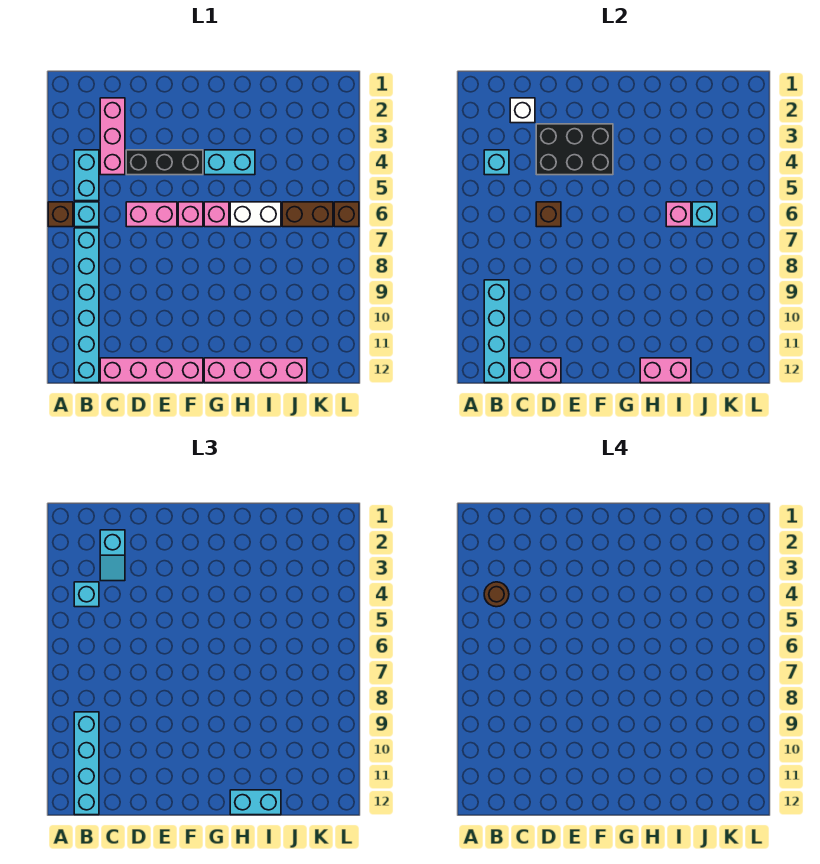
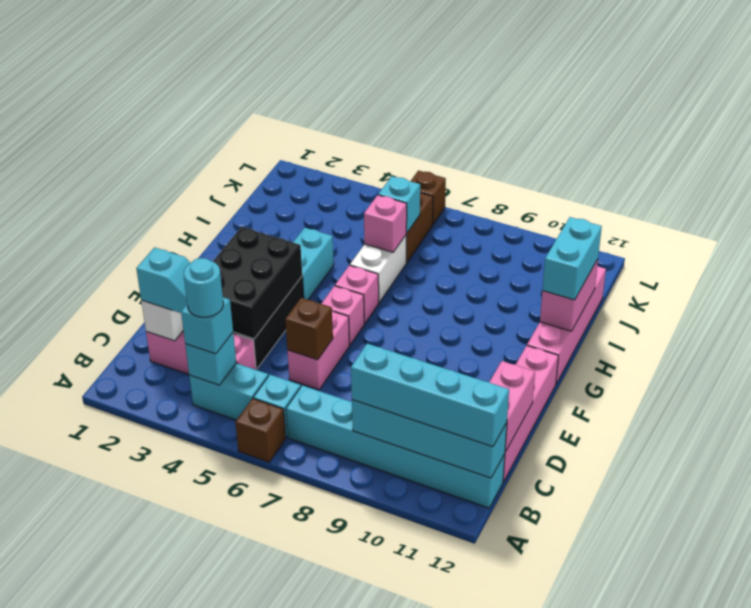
brown 1x1 round brick [484,582,509,607] -> cyan 1x1 round brick [184,258,223,317]

